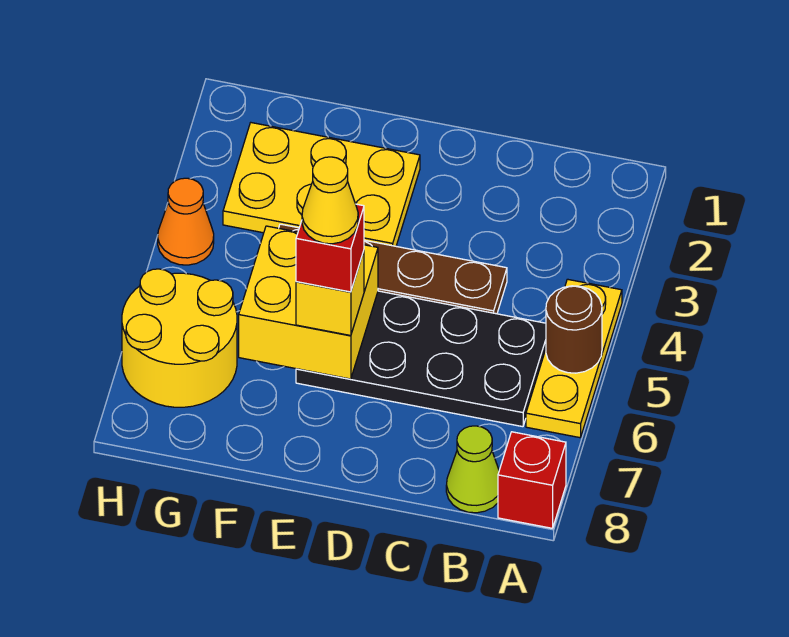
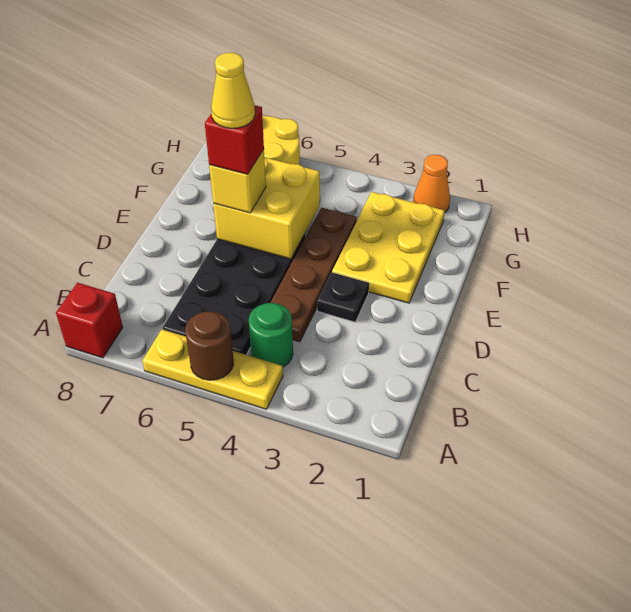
none -> green 1x1 round brick [249,303,293,367]
lime 1x1 cone [446,426,499,513] -> none
none -> black 1x1 plate [317,272,369,322]
orange 1x1 cone [158,178,214,265] -> orange 1x1 cone moved to [413,155,450,212]

